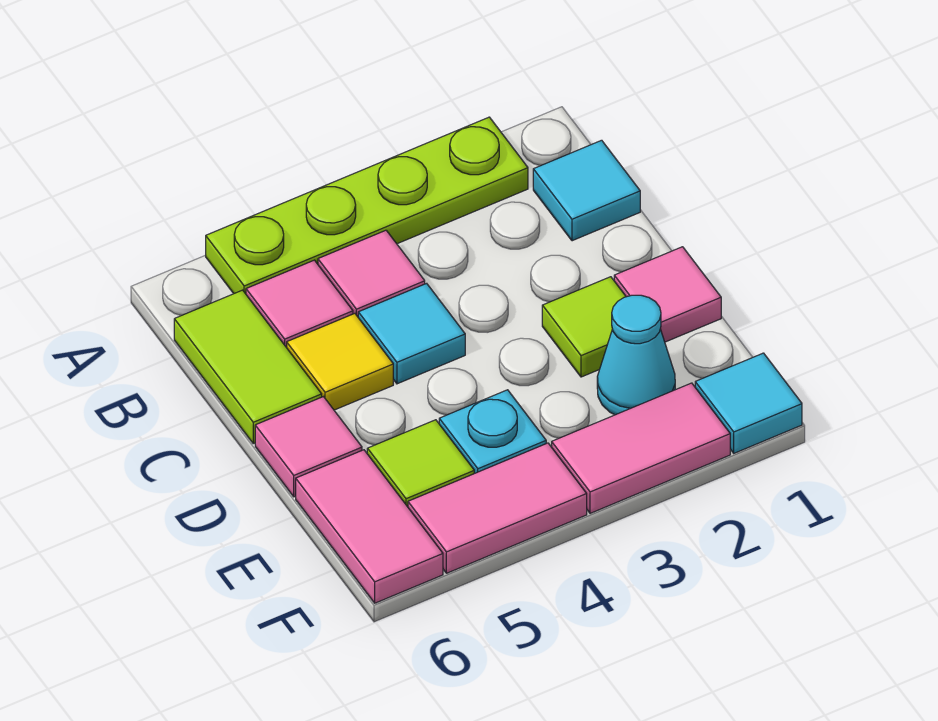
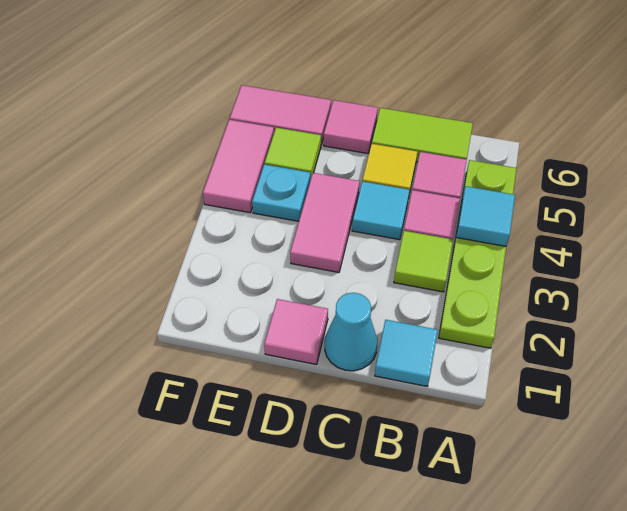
lime 1x1 tile [542,277,626,377] -> lime 1x1 tile moved to [394,231,453,292]
cyan 1x1 cone [597,295,675,415] -> cyan 1x1 cone moved to [325,293,377,371]
cyan 1x1 tile [695,353,802,453] -> cyan 1x1 tile moved to [456,186,515,246]
pink 1x2 tile [552,383,730,513] -> pink 1x2 tile moved to [290,173,360,272]

